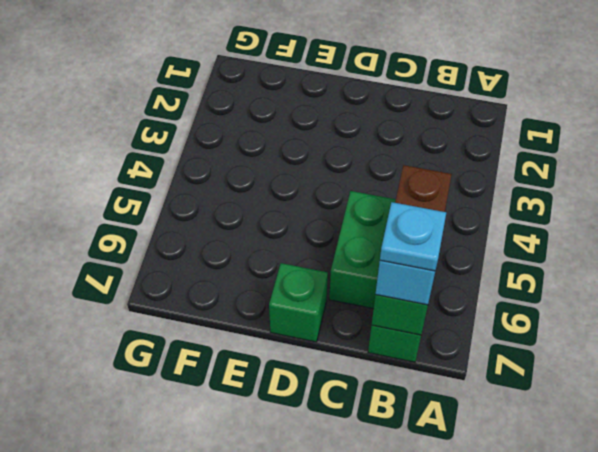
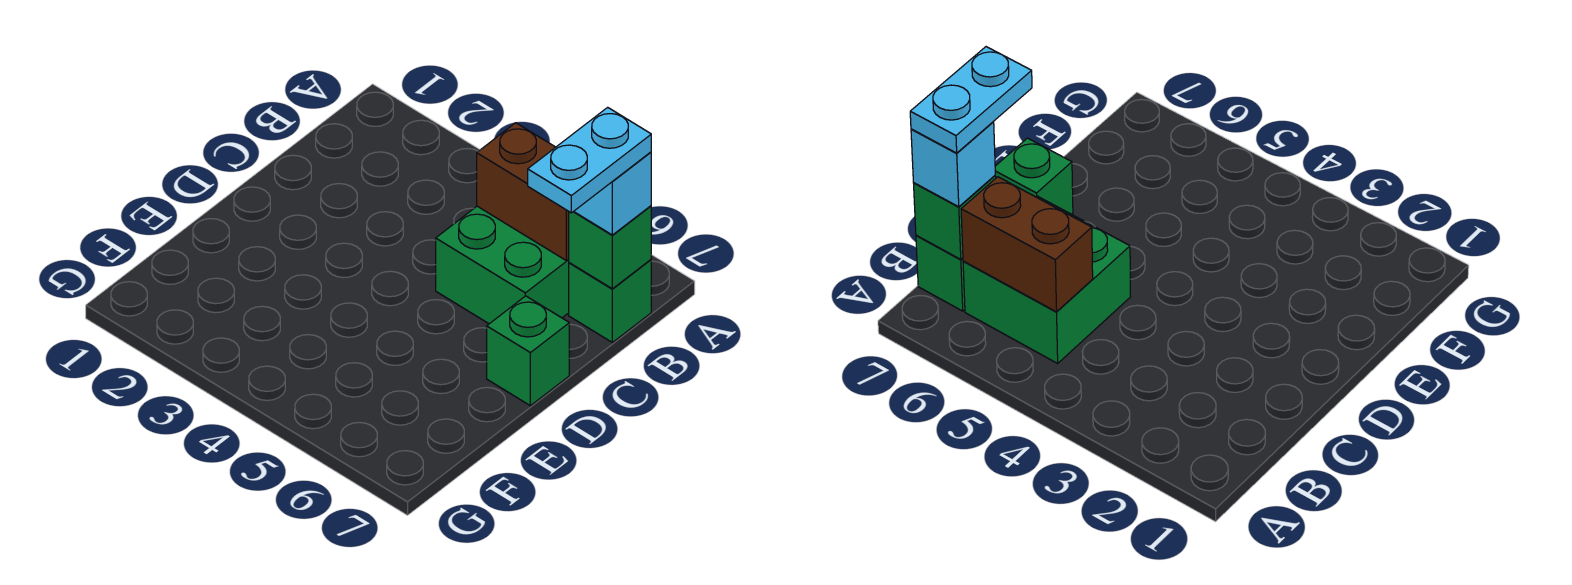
cyan 1x1 plate [380,202,446,271] -> cyan 1x2 plate [528,107,651,213]

